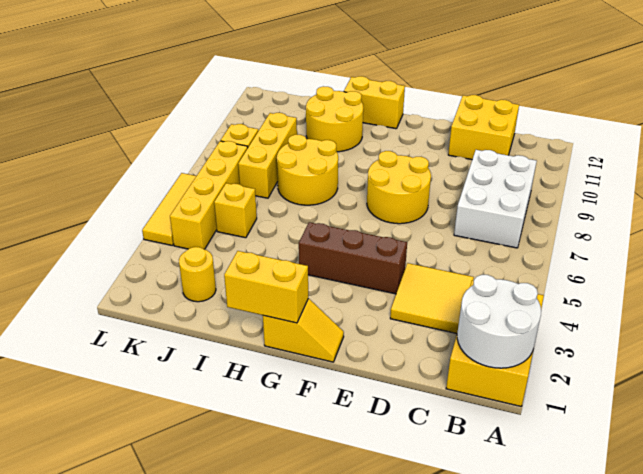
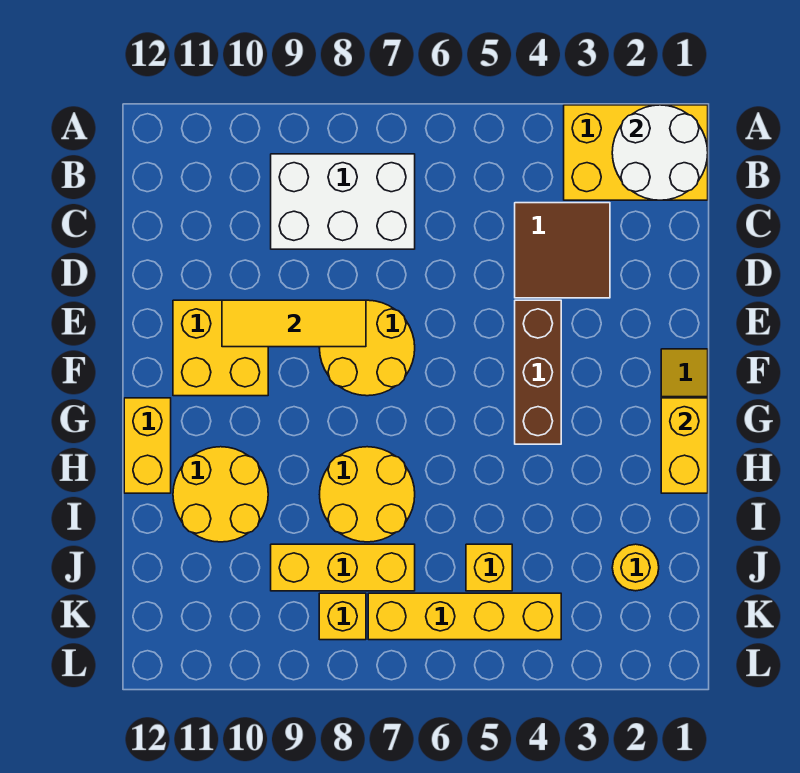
yellow 2x2 tile [390,263,474,334] -> brown 2x2 tile [515,203,610,298]
yellow 2x2 brick [448,95,519,159] -> yellow 2x2 brick moved to [173,300,268,396]
yellow 1x3 tile [142,173,196,245] -> yellow 1x3 tile moved to [222,300,366,347]

